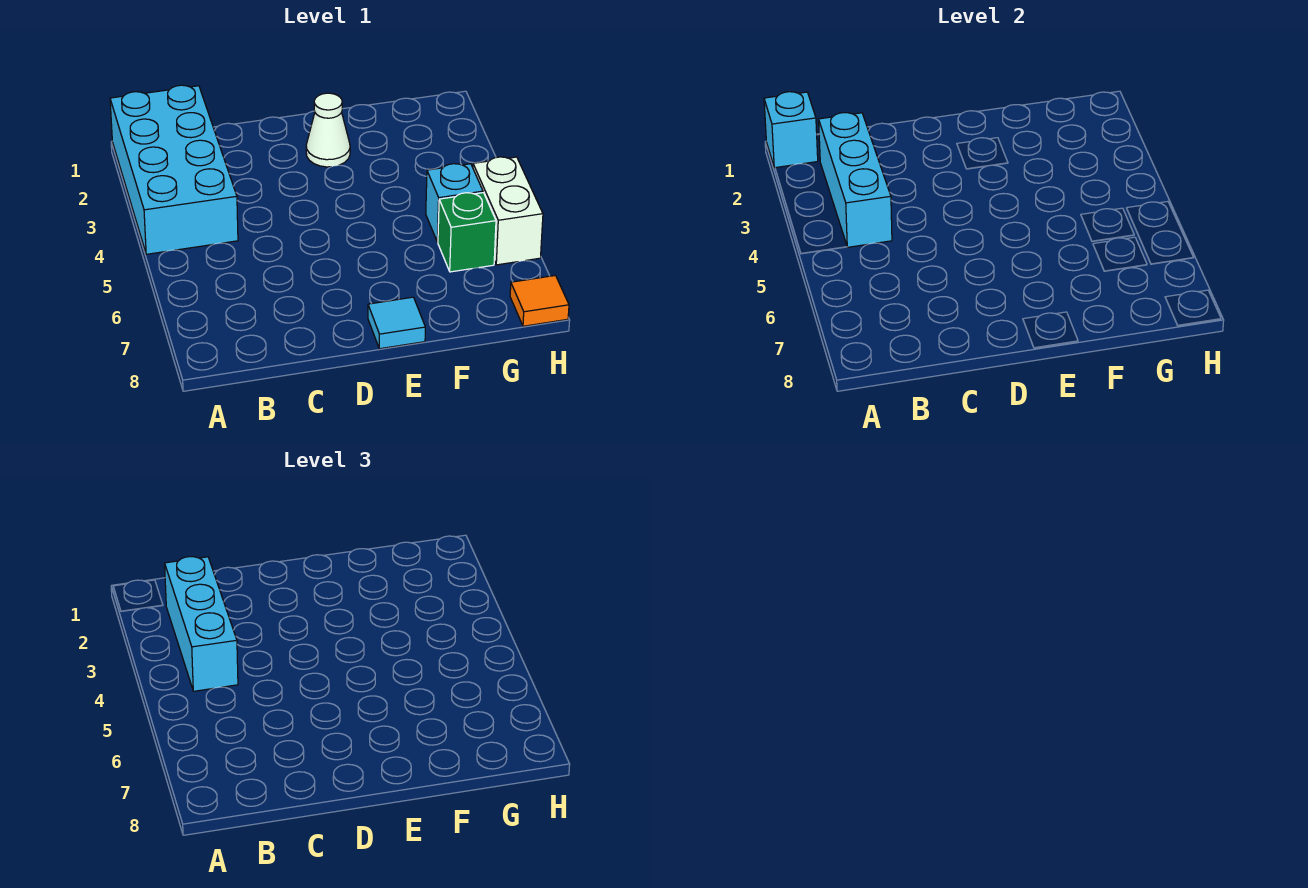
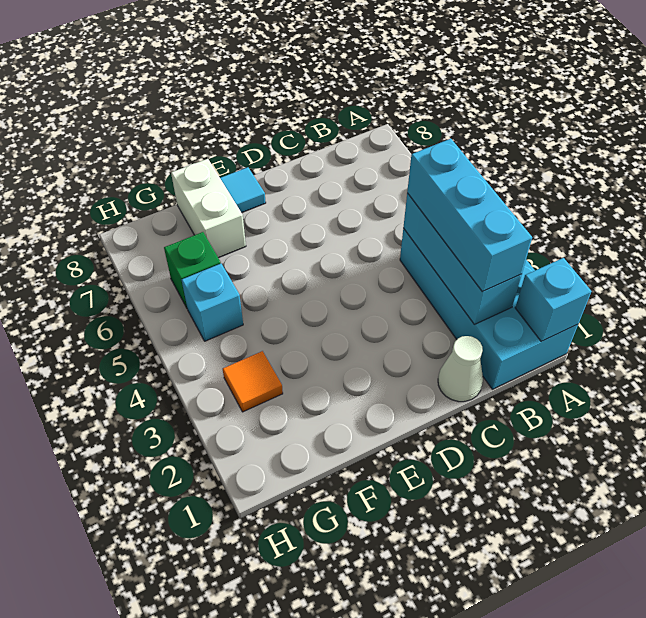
white 1x1 cone [306,93,350,167] -> white 1x1 cone moved to [438,336,483,402]
white 1x2 brick [473,157,543,265] -> white 1x2 brick moved to [171,159,246,258]
orange 1x1 tile [510,275,569,326] -> orange 1x1 tile moved to [223,351,283,412]

